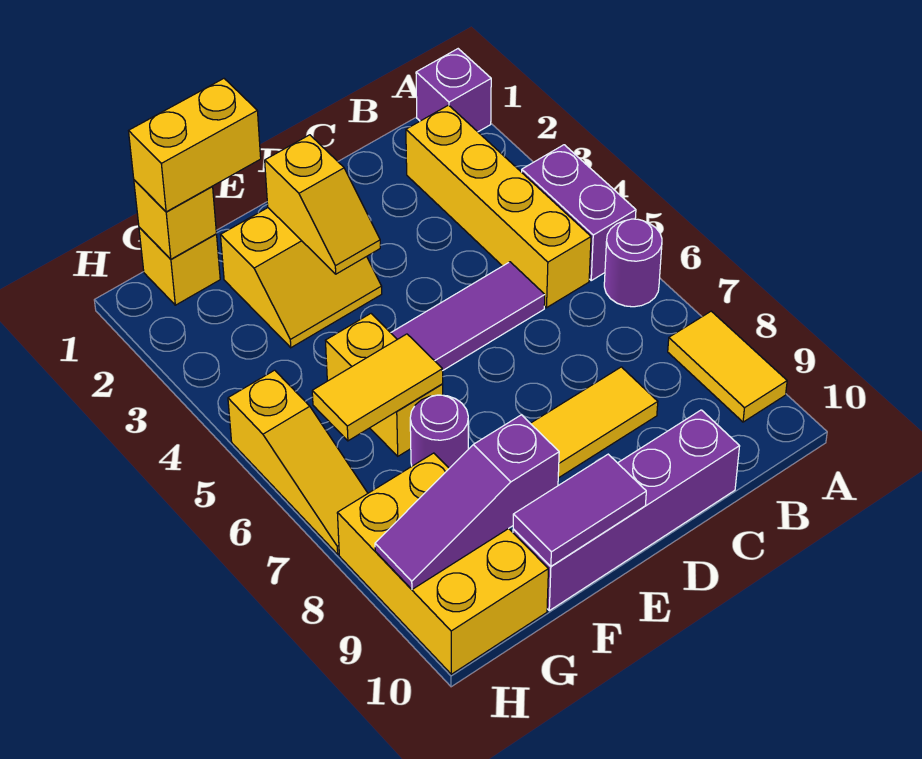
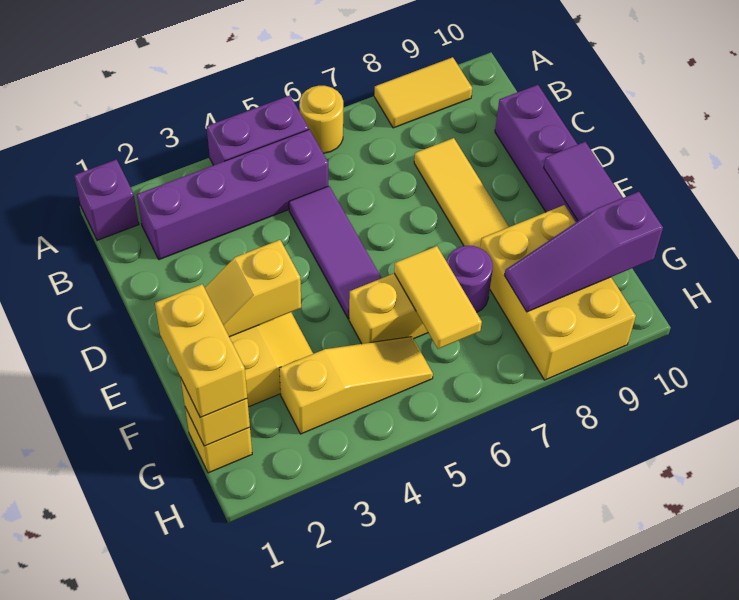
purple 1x1 round brick [604,219,662,307] -> yellow 1x1 round brick [299,86,343,153]
yellow 1x4 brick [406,105,591,308] -> purple 1x4 brick [137,130,328,260]
yellow 1x2 slope [265,135,380,274] -> yellow 1x2 slope turned to [205,240,301,337]
purple 1x3 slope [375,415,559,589] -> purple 1x3 slope turned to [504,192,663,312]
yellow 2x3 brick [337,453,548,674] -> yellow 2x3 brick turned to [480,205,636,380]
yellow 1x3 slope [228,370,368,554] -> yellow 1x3 slope moved to [279,337,433,434]

